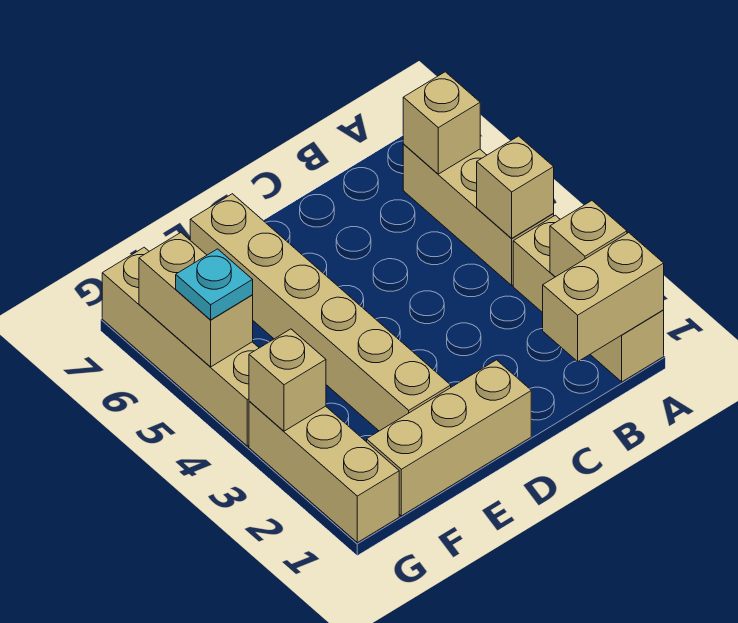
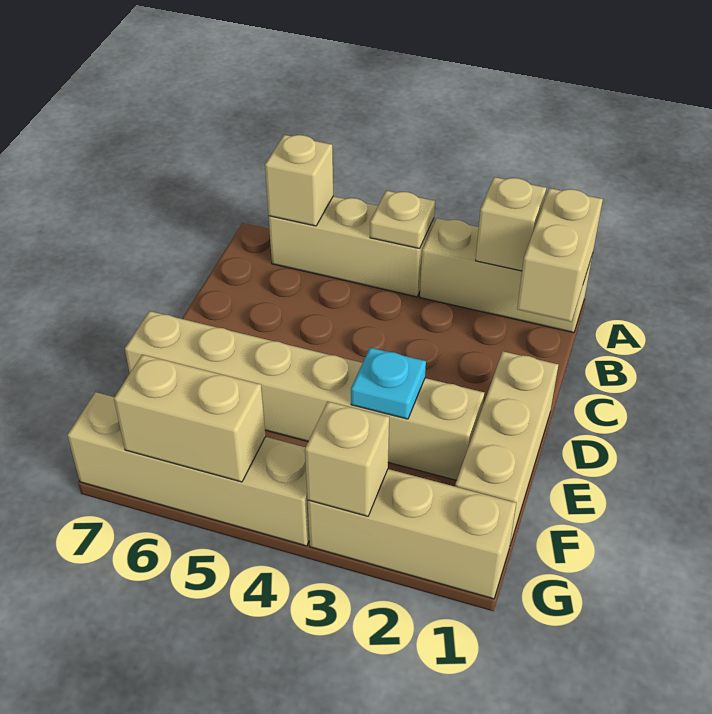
tan 1x1 brick [477,136,554,239] -> tan 1x1 plate [370,191,435,249]
cyan 1x1 plate [176,249,253,320] -> cyan 1x1 plate moved to [351,348,426,419]

